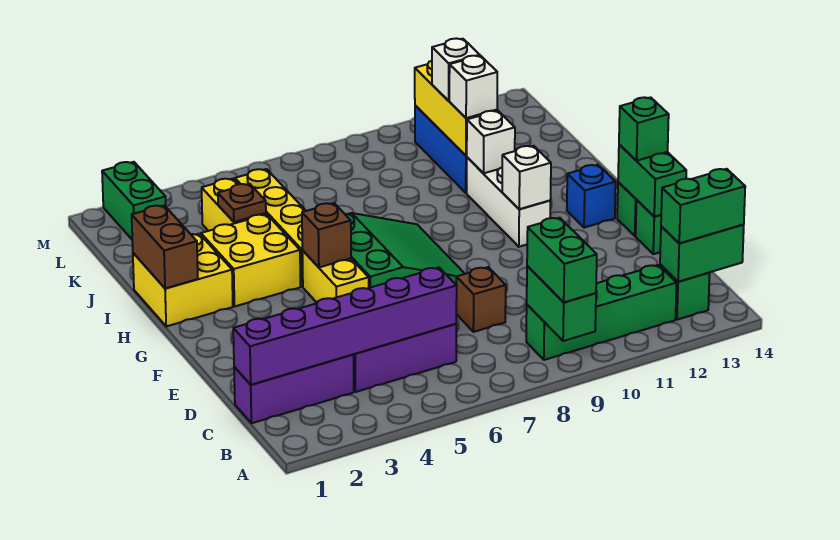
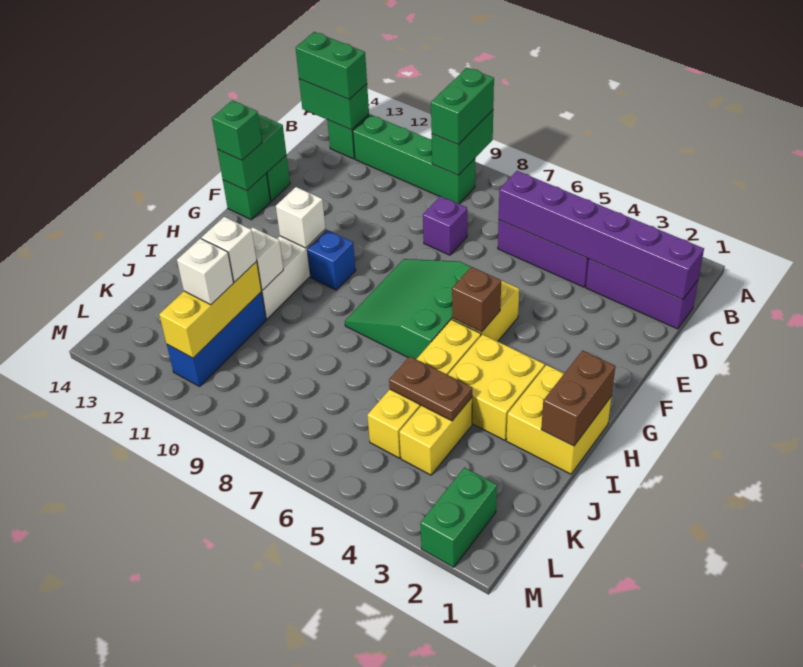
brown 1x1 brick [456,267,506,332] -> purple 1x1 brick [423,196,467,255]
blue 1x1 brick [567,165,616,228] -> blue 1x1 brick moved to [307,230,356,290]
brown 1x1 plate [218,184,266,222] -> brown 1x2 plate [389,357,472,421]

